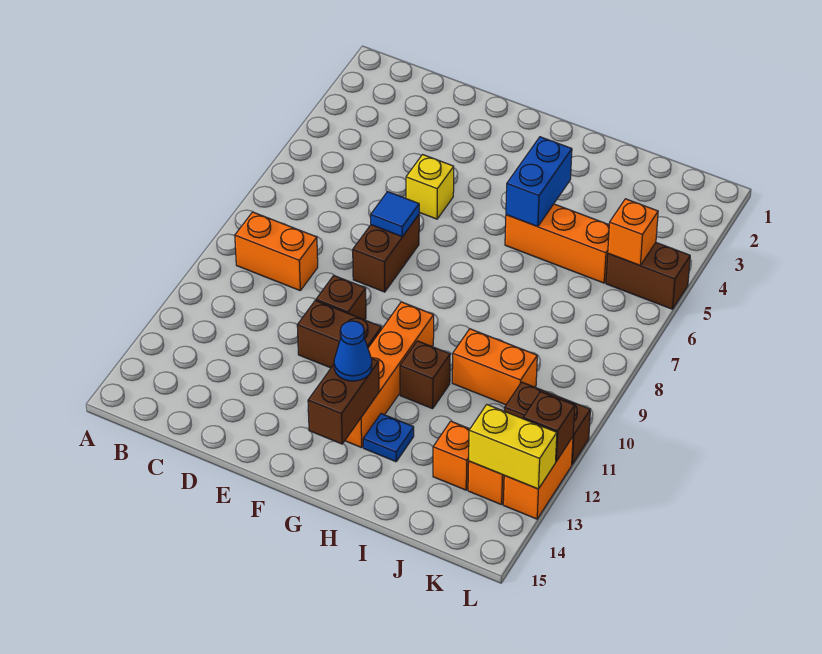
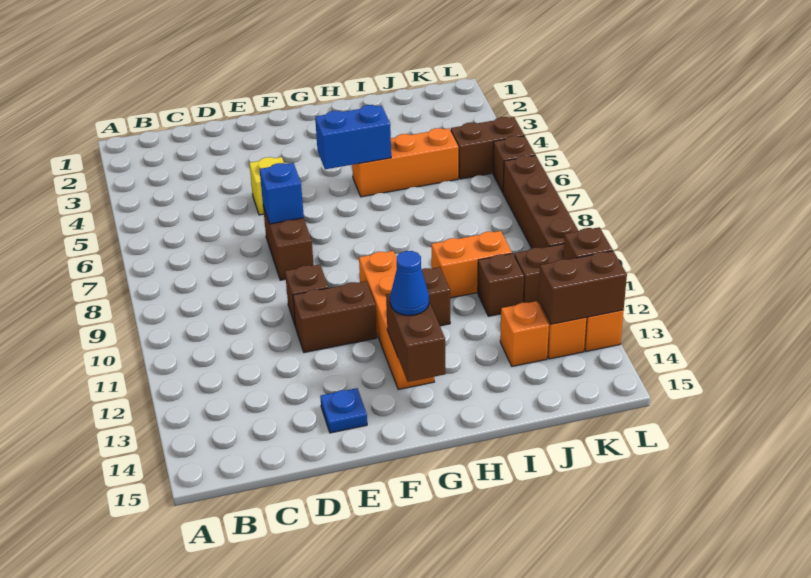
orange 1x2 brick [235,212,318,290] -> none
blue 1x1 tile [371,192,419,237] -> blue 1x1 brick [260,163,304,224]
blue 1x2 brick [506,137,572,227] -> blue 1x2 brick turned to [315,105,391,169]
blue 1x1 plate [363,414,414,462] -> blue 1x1 plate moved to [320,388,367,433]
none -> brown 1x1 brick [478,254,524,316]
orange 1x1 brick [608,199,658,265] -> none
yellow 1x2 brick [469,405,557,489] -> brown 1x2 brick [539,251,627,324]
none -> brown 1x1 brick [493,136,535,192]
none -> brown 1x4 brick [503,155,578,248]

